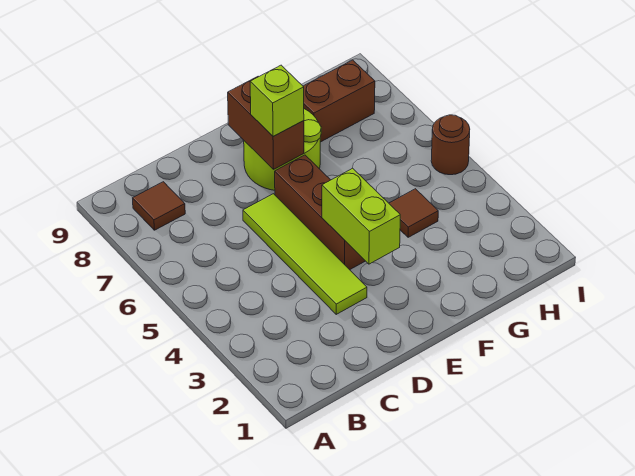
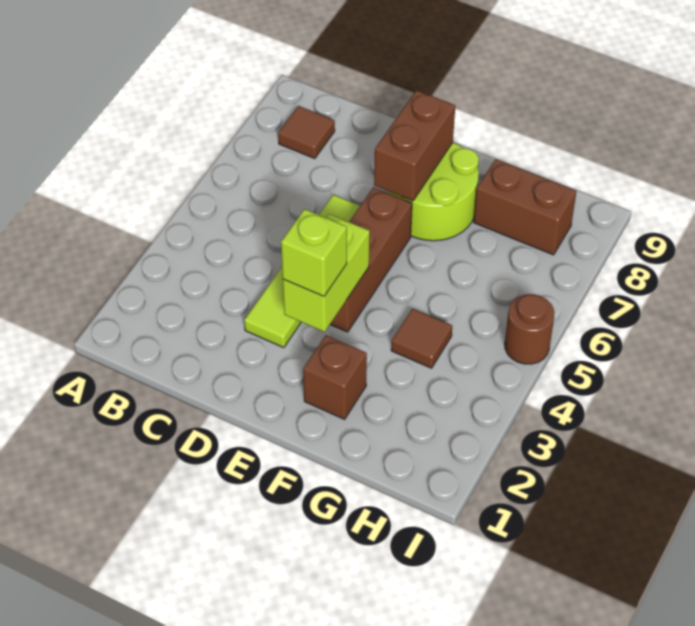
lime 1x1 brick [250,65,304,136] -> lime 1x1 brick moved to [281,209,347,296]
none -> brown 1x1 brick [303,335,367,419]

